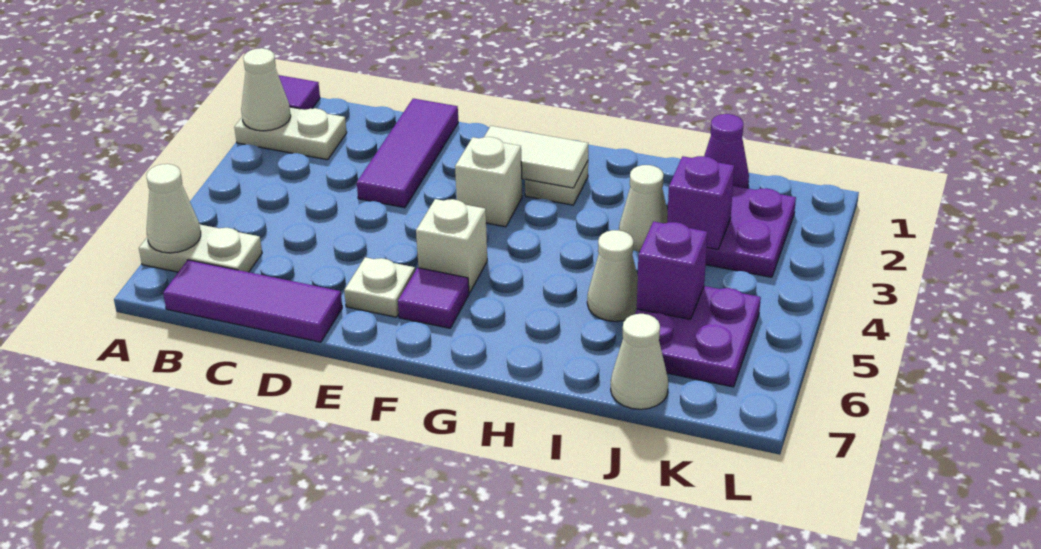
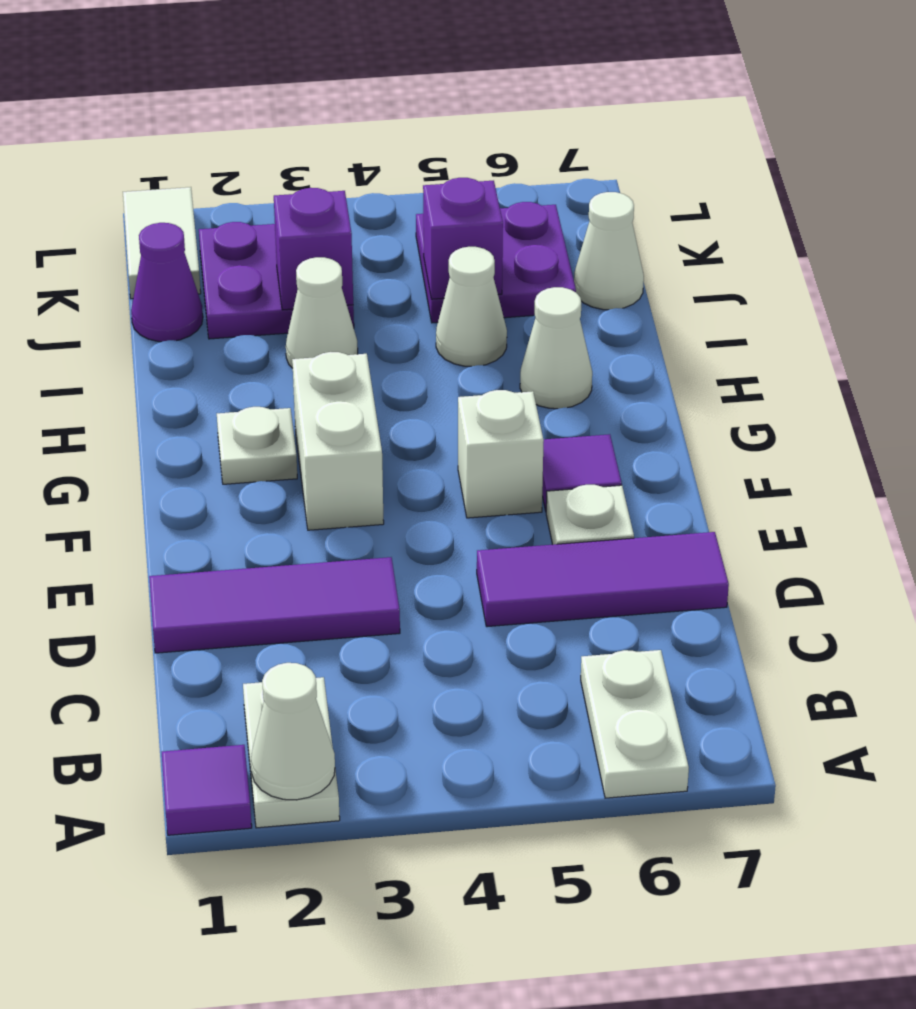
white 1x1 cone [146,164,201,253] -> white 1x1 cone moved to [520,287,592,409]
purple 1x3 tile [163,260,342,342] -> purple 1x3 tile turned to [477,532,729,627]
white 1x2 tile [484,126,588,188] -> white 1x2 tile moved to [123,187,201,299]
white 1x1 brick [455,137,522,227] -> white 1x2 brick [292,352,384,530]

